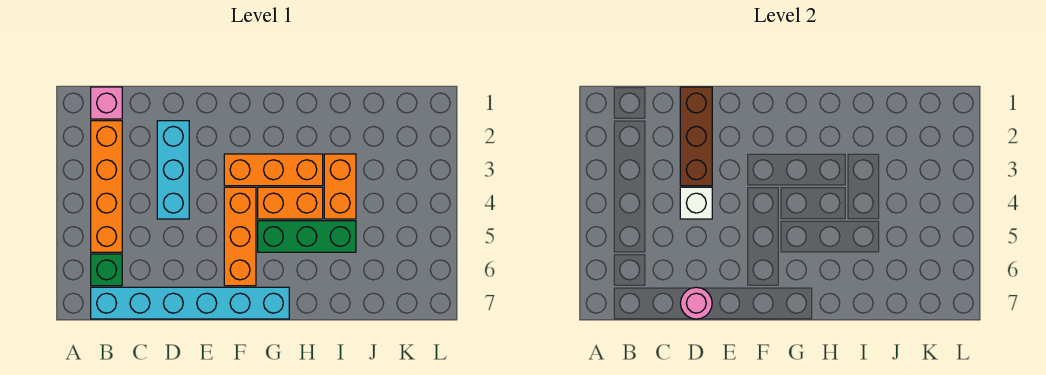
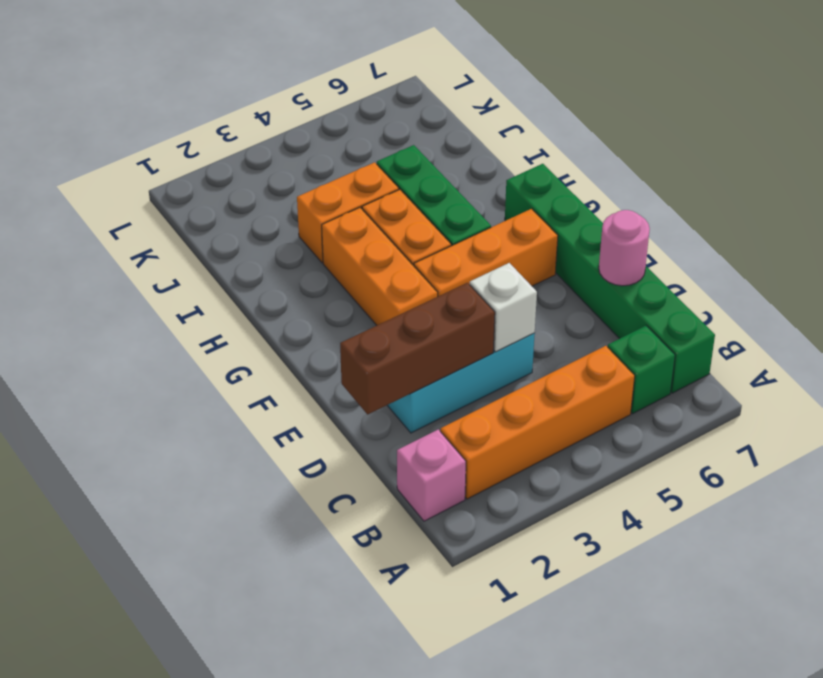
cyan 1x6 brick [91,287,289,319] -> green 1x6 brick [505,164,715,393]

